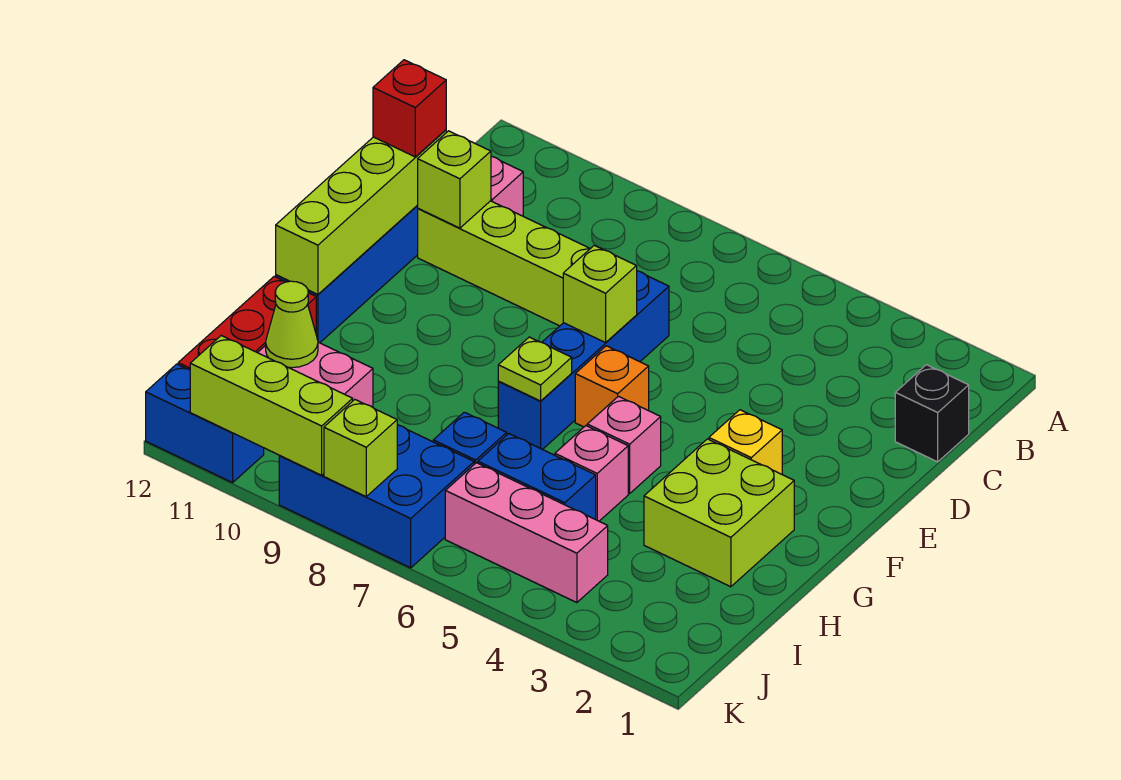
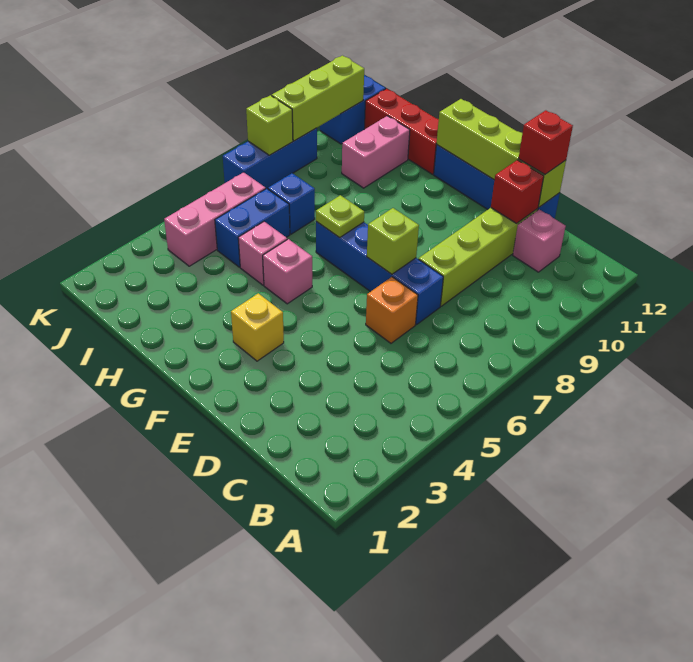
black 1x1 brick [895,365,969,462] -> none
lime 1x1 brick [418,131,491,228] -> red 1x1 brick [491,160,544,223]
orange 1x1 brick [575,346,649,427] -> orange 1x1 brick moved to [366,277,418,343]
lime 2x2 brick [644,439,794,587] -> none
lime 1x1 cone [266,281,318,368] -> none
blue 2x3 brick [279,425,474,568] -> blue 1x3 brick [223,128,317,189]

